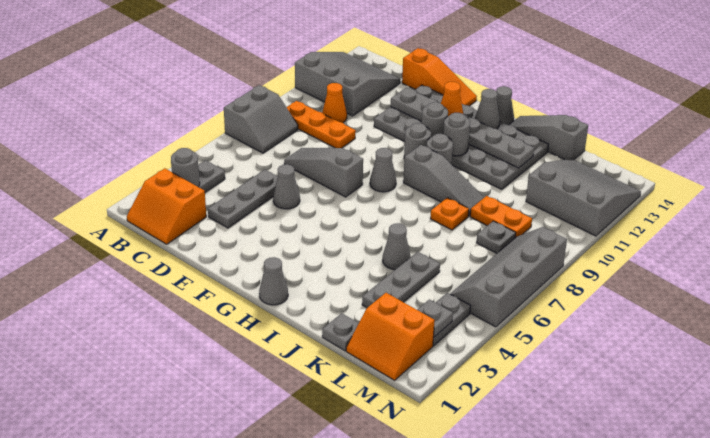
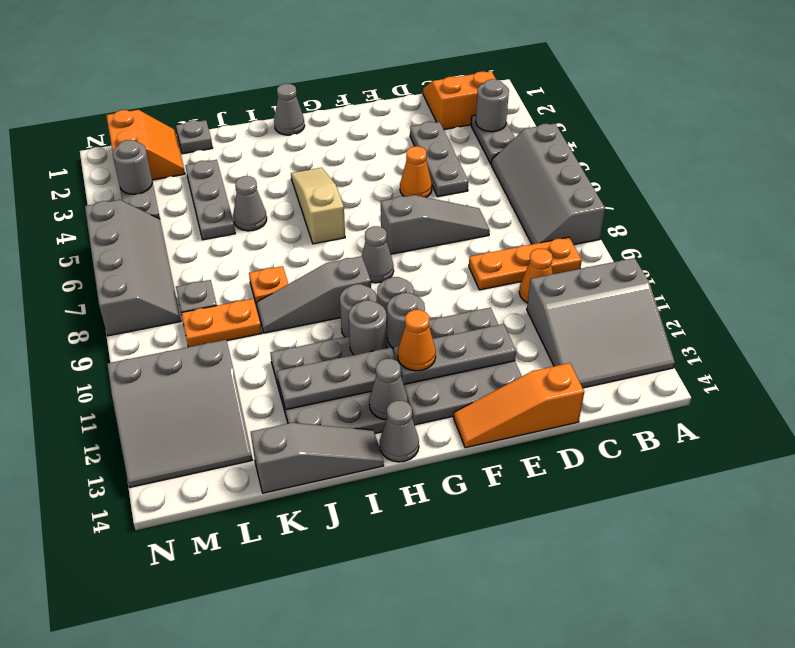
grey 2x2 slope [224,85,298,153] -> grey 2x4 slope [491,123,605,245]
grey 1x1 cone [273,164,300,209] -> orange 1x1 cone [400,146,432,197]
none -> tan 1x3 slope [291,168,345,244]
orange 2x2 slope [346,293,435,380] -> orange 2x2 slope turned to [106,110,185,180]
grey 1x1 plate [417,299,453,337] -> grey 1x1 round brick [113,140,152,194]

